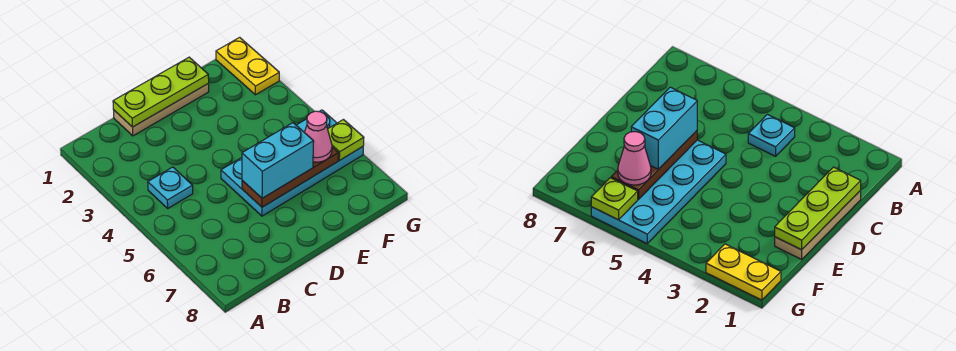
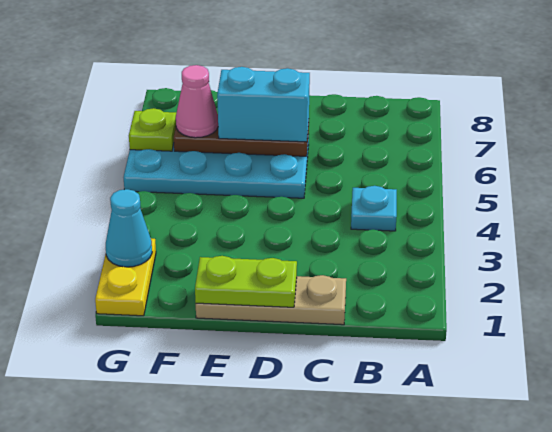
lime 1x3 plate [113,57,209,127] -> lime 1x2 plate [195,256,297,307]
none -> cyan 1x1 cone [106,189,152,267]

